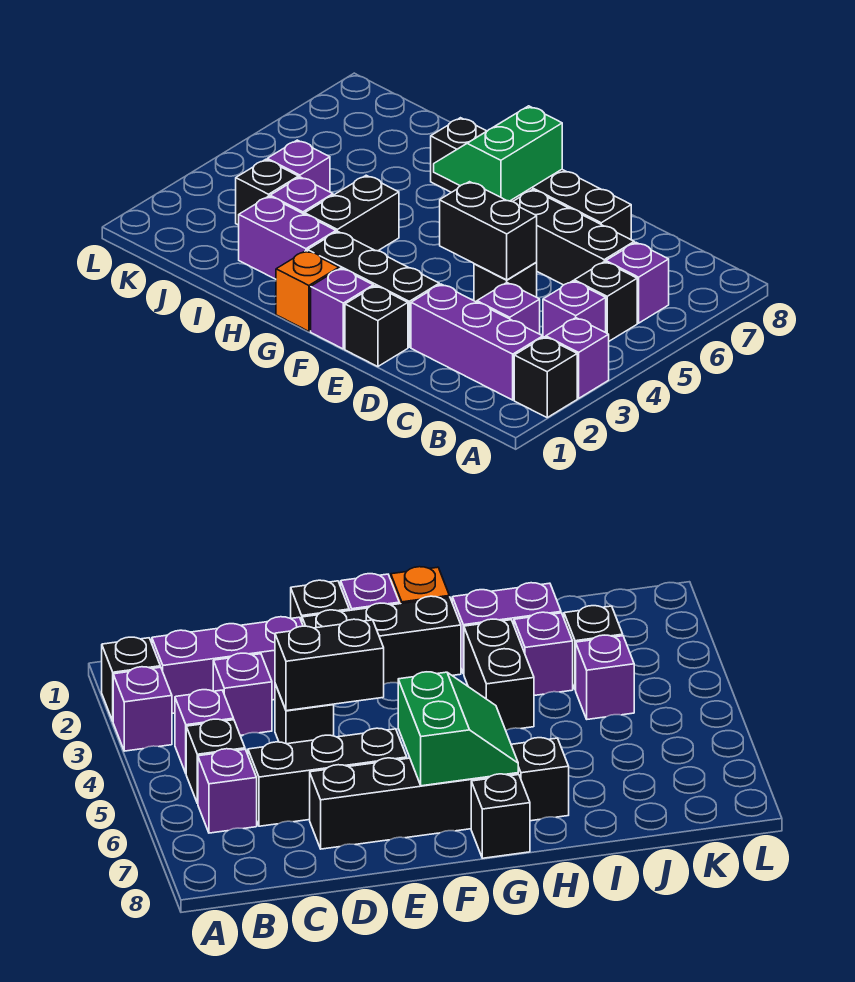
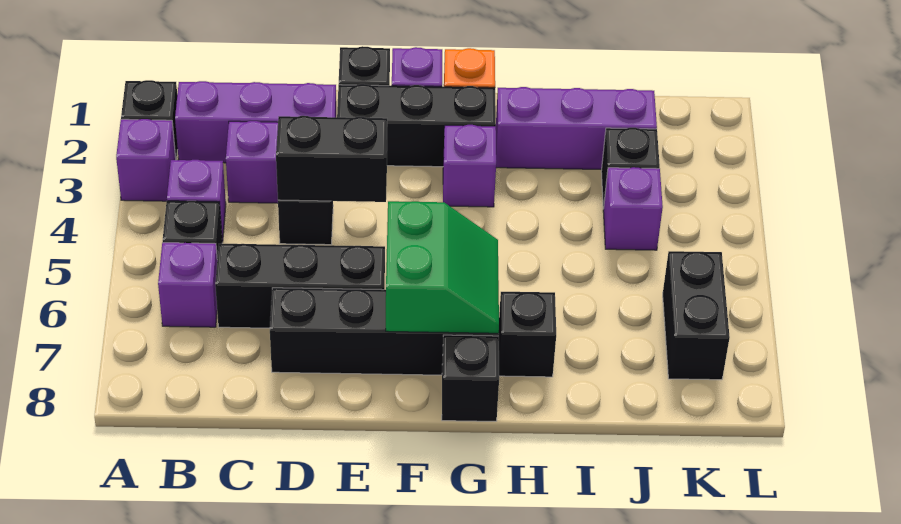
purple 1x2 brick [239,196,336,279] -> purple 1x3 brick [496,87,657,170]
black 1x2 brick [305,175,399,251] -> black 1x2 brick moved to [663,251,730,380]
purple 1x1 brick [270,177,333,214] -> purple 1x1 brick moved to [443,125,496,207]

